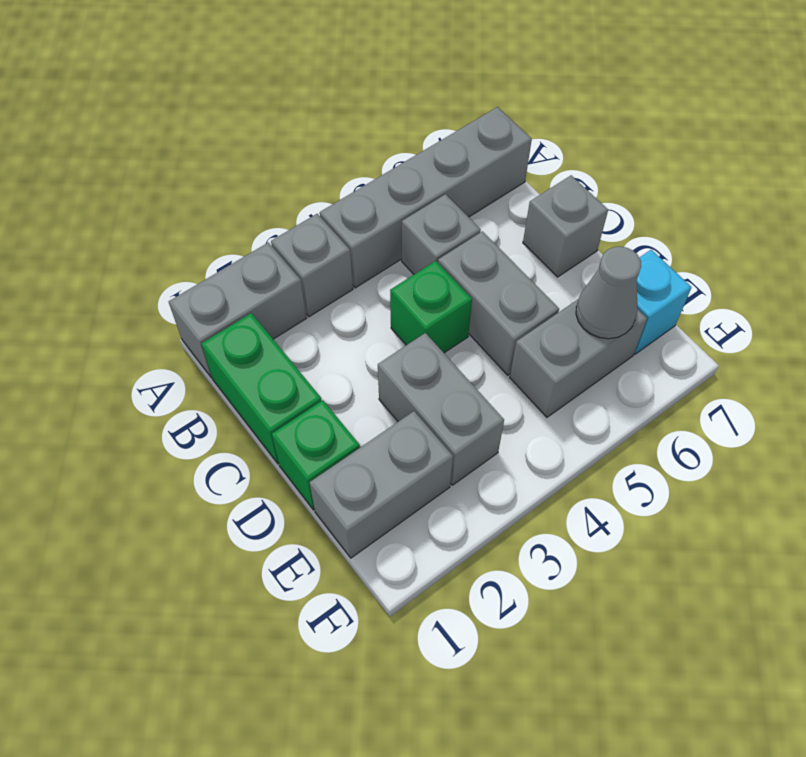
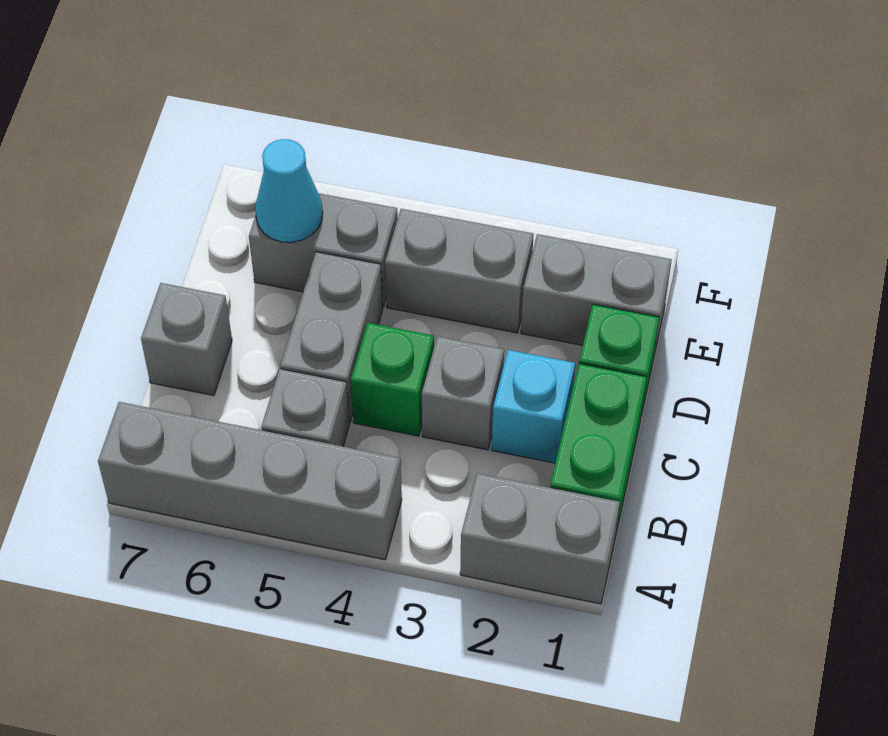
grey 1x1 brick [271,214,353,317] -> grey 1x1 brick moved to [422,336,504,450]
grey 1x2 brick [378,333,504,485] -> grey 1x2 brick turned to [385,209,534,333]
grey 1x1 cone [576,247,641,339] -> cyan 1x1 cone [255,139,323,242]
cyan 1x1 brick [634,250,691,354] -> cyan 1x1 brick moved to [492,350,575,463]

